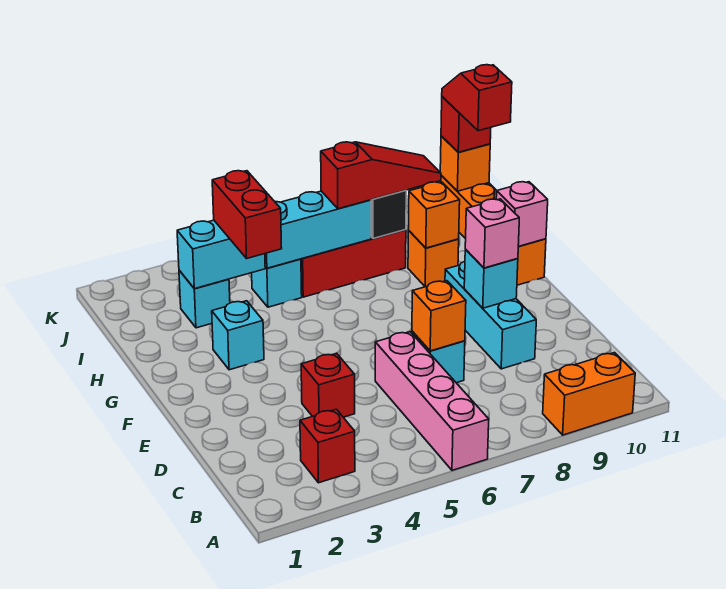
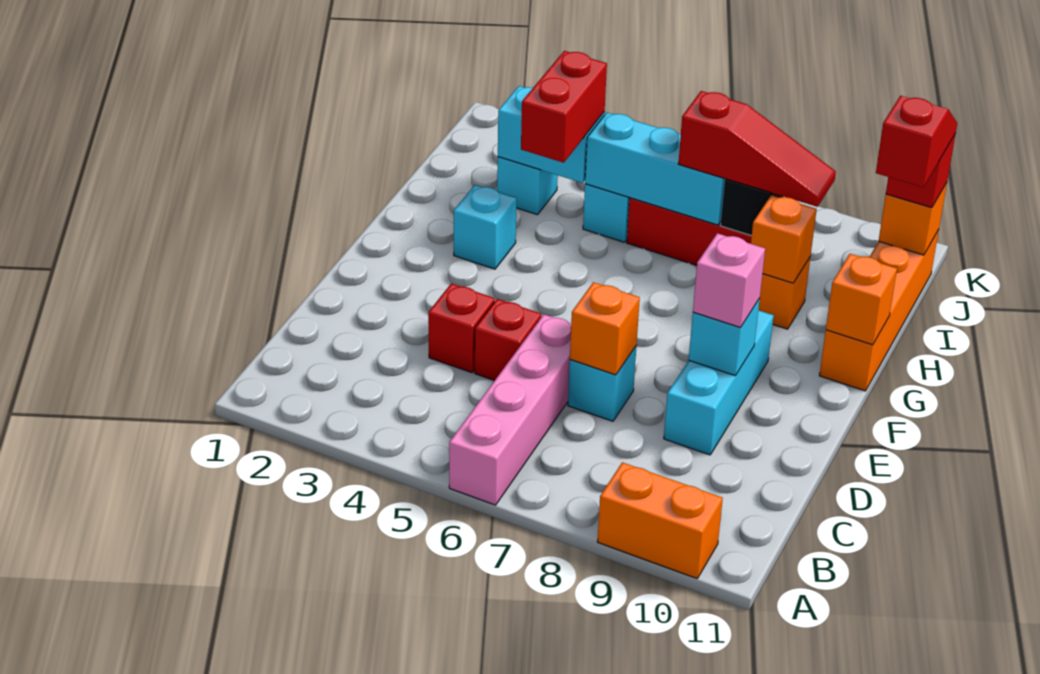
red 1x1 brick [300,409,355,483] -> red 1x1 brick moved to [475,299,541,381]
pink 1x1 brick [496,182,548,247] -> orange 1x1 brick [826,254,897,345]

